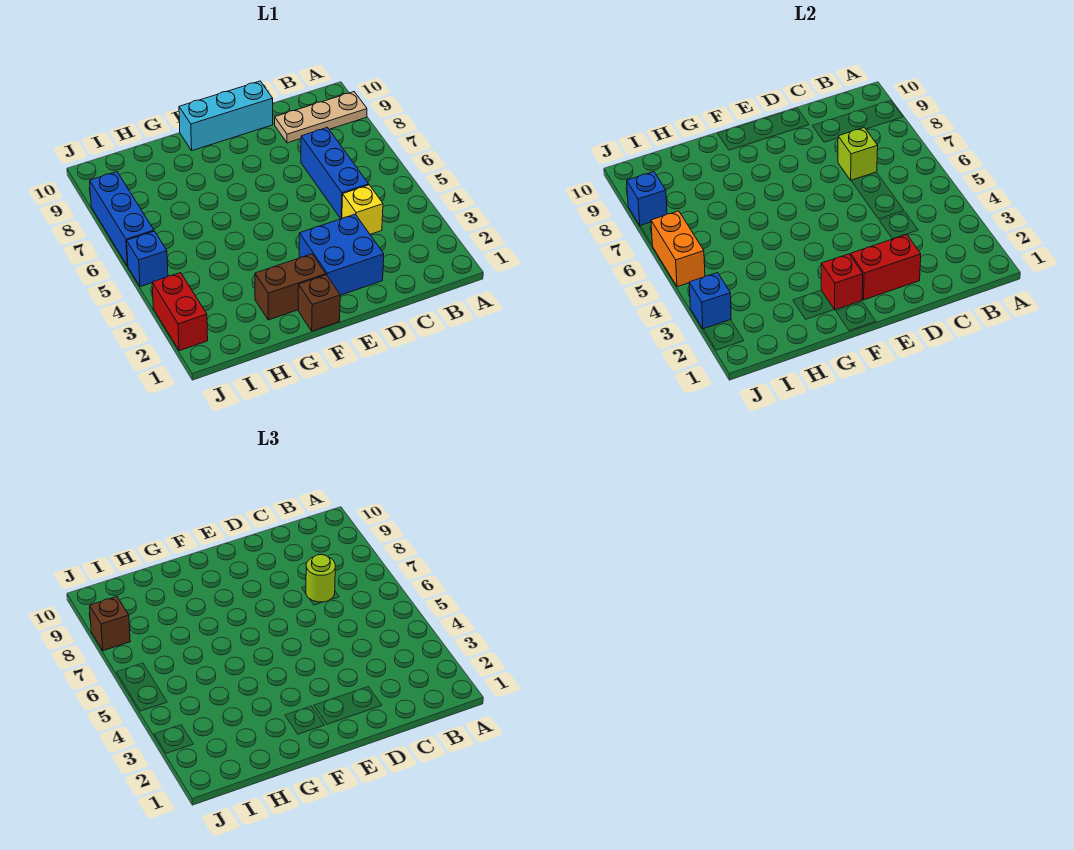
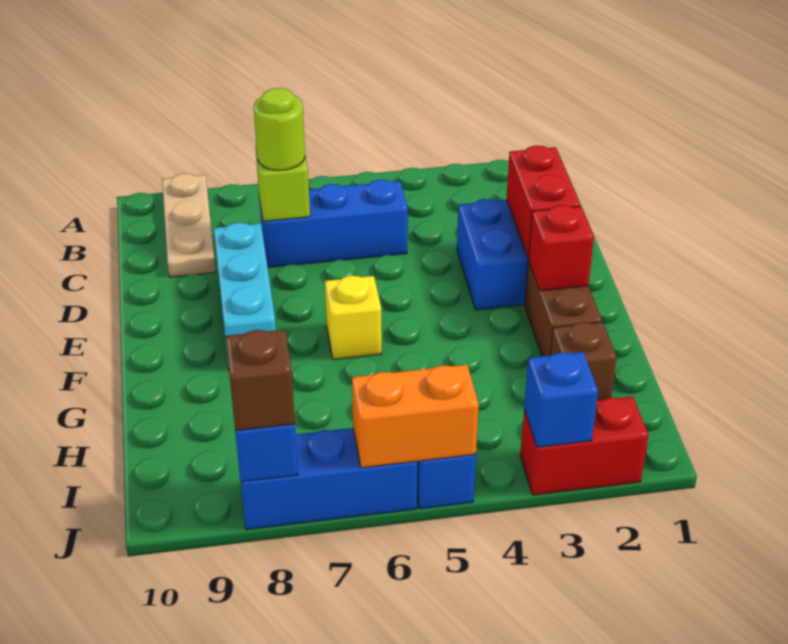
yellow 1x1 brick [342,185,383,234] -> yellow 1x1 brick moved to [325,276,382,359]
cyan 1x3 brick [179,81,273,151] -> cyan 1x3 brick moved to [214,223,276,369]
brown 1x1 brick [298,275,340,331] -> brown 1x1 brick moved to [550,322,617,400]

